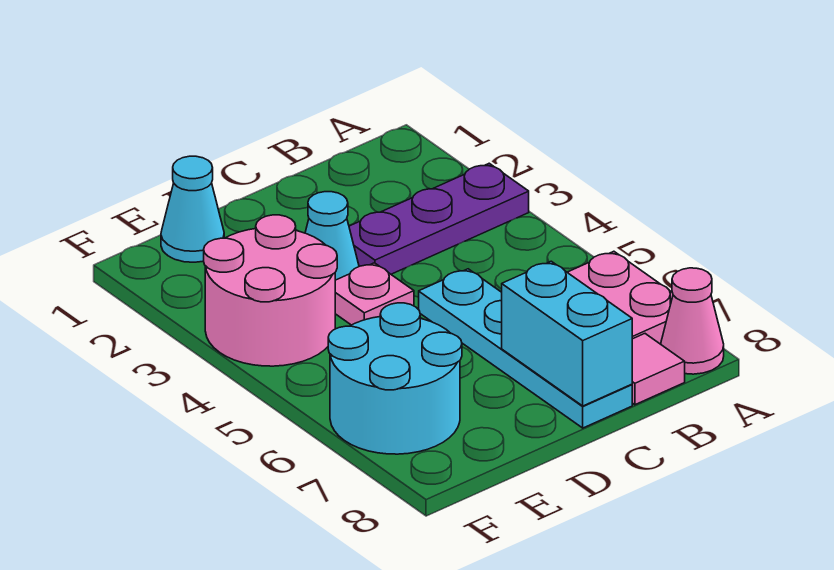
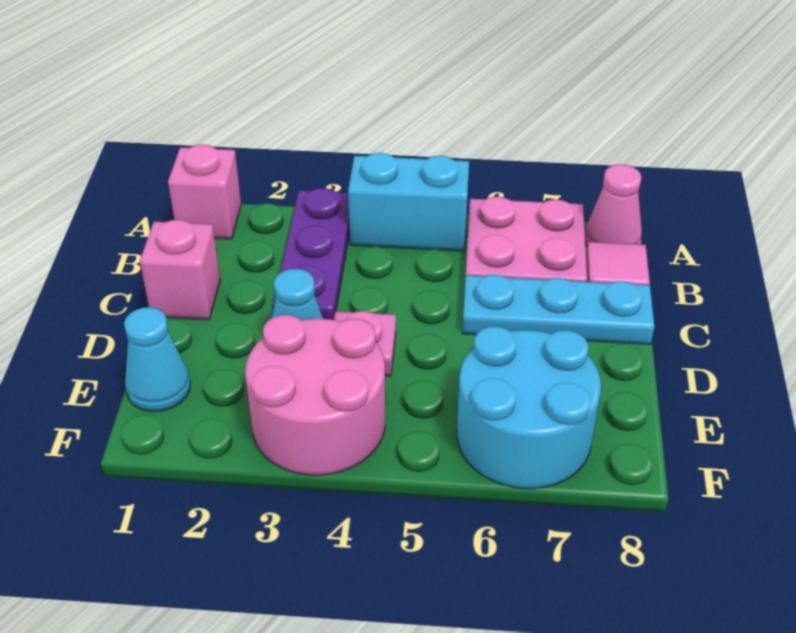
none -> pink 1x1 brick [168,145,241,239]
none -> pink 1x1 brick [140,220,220,320]
cyan 1x4 plate [419,269,632,428] -> cyan 1x3 plate [462,275,654,344]
cyan 1x2 brick [502,261,632,406] -> cyan 1x2 brick moved to [348,153,469,251]

